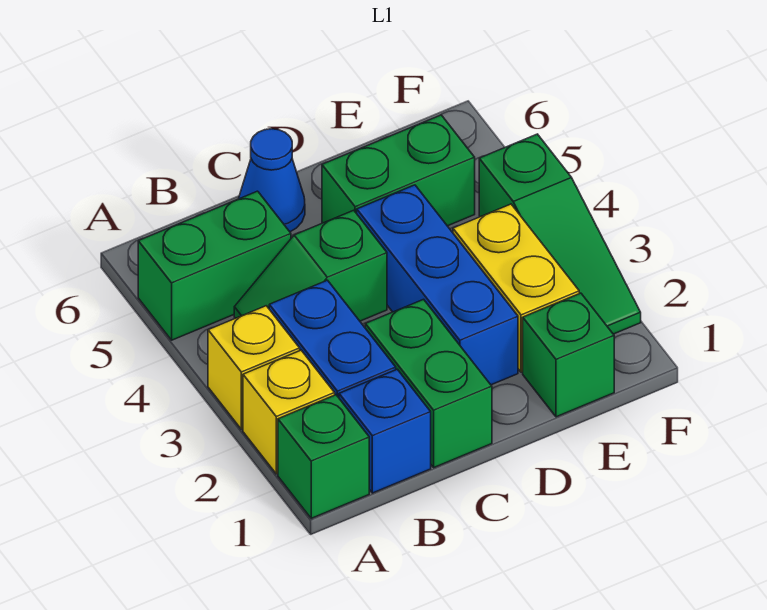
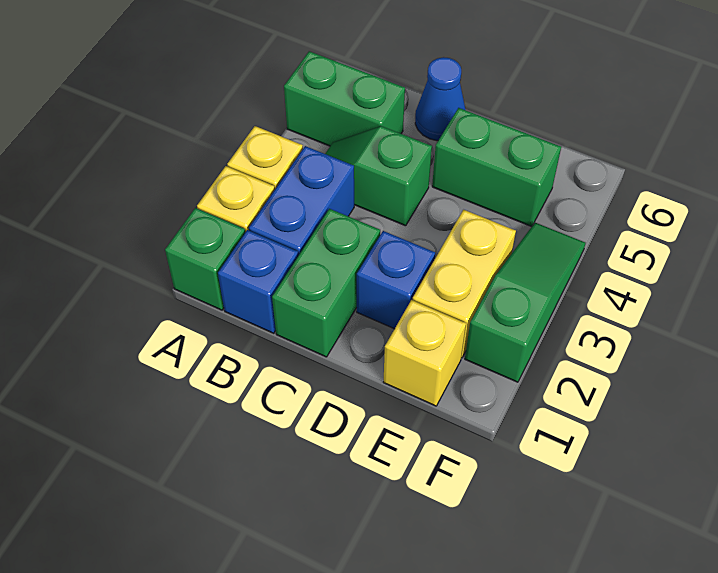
blue 1x3 brick [357,185,518,385] -> blue 1x1 brick [357,231,435,329]
green 1x1 brick [523,293,614,417] -> yellow 1x1 brick [383,300,466,406]
green 1x3 slope [479,134,641,334] -> green 1x3 slope turned to [465,223,585,382]

